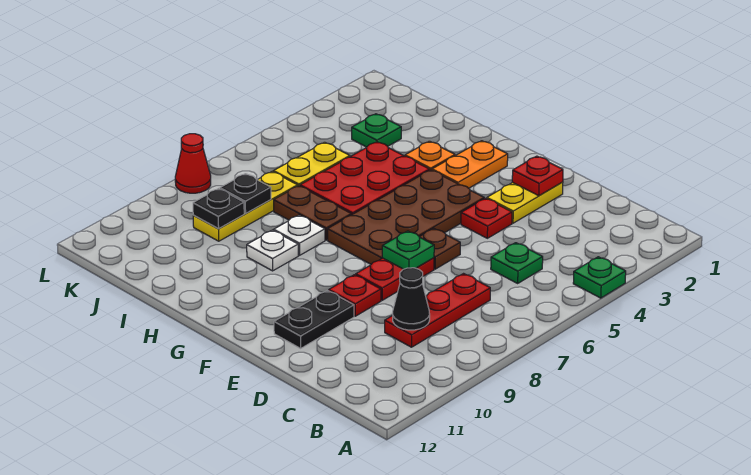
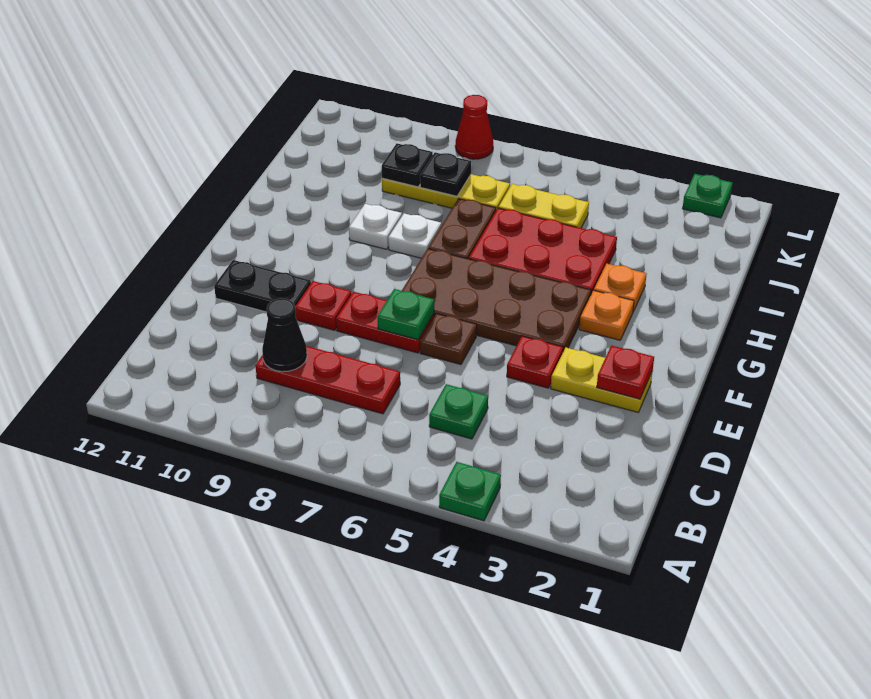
orange 1x2 plate [432,141,508,188] -> orange 1x1 plate [579,290,634,340]
green 1x1 plate [352,114,401,147] -> green 1x1 plate moved to [683,174,733,218]

